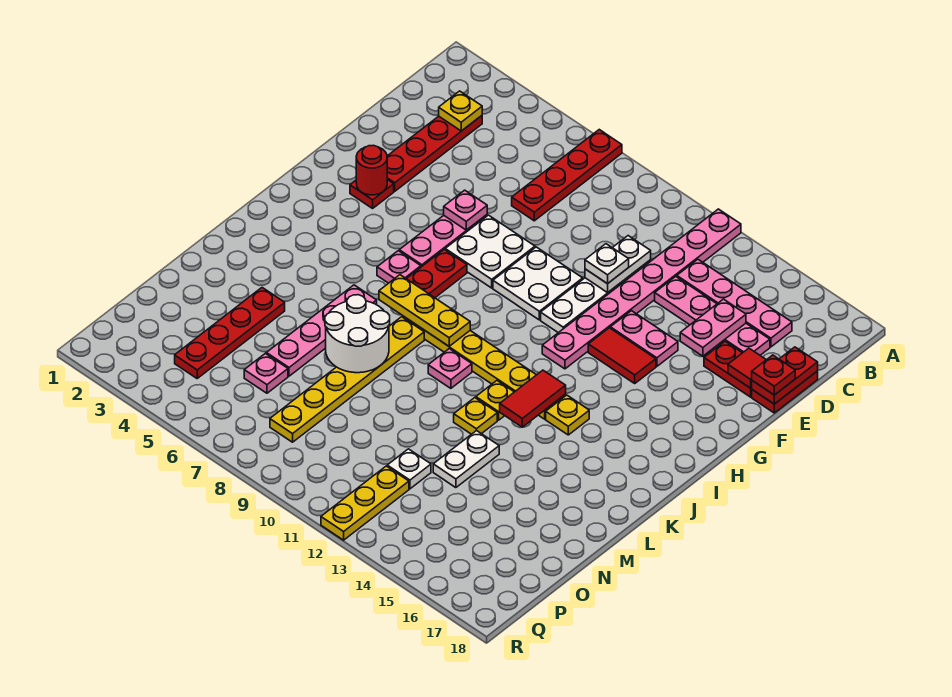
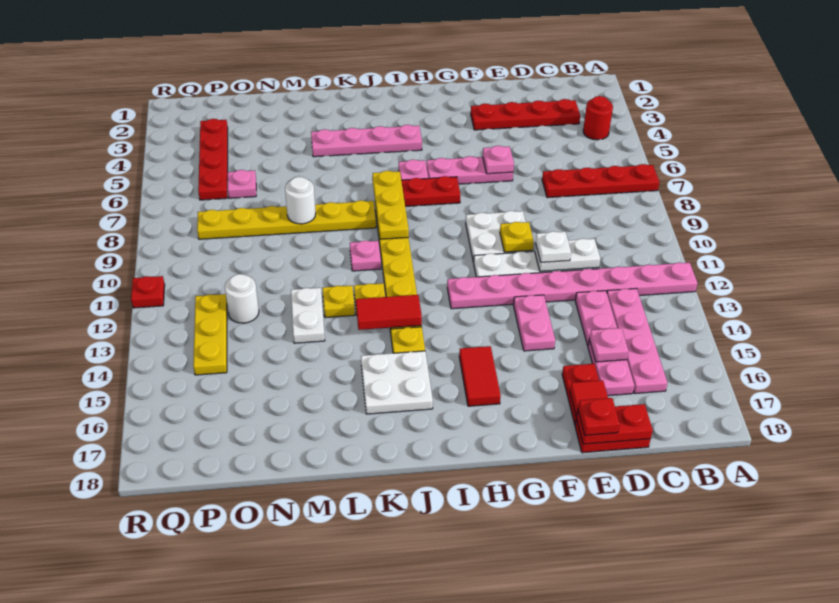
yellow 1x1 plate [439,91,482,131] -> yellow 1x1 plate moved to [500,222,534,252]
pink 1x2 plate [680,299,746,356] -> pink 1x1 plate [589,328,629,362]
white 2x2 plate [445,215,535,288] -> white 2x2 plate moved to [361,351,433,414]
red 1x1 plate [350,180,394,208] -> red 1x1 plate moved to [131,276,165,308]
red 1x1 round brick [356,145,387,195] -> red 1x1 round brick moved to [583,96,613,140]
red 1x2 tile [588,328,656,383] -> red 1x2 tile moved to [459,346,501,406]
pink 1x4 plate [266,285,377,376] -> pink 1x4 plate moved to [311,125,422,157]
white 2x2 round brick [325,295,390,373] -> white 1x1 round brick [285,177,316,224]
red 1x4 plate [175,288,285,378] -> red 1x4 plate turned to [198,119,228,200]
white 1x2 plate [433,430,499,488] -> white 1x2 plate turned to [291,288,325,343]
white 1x1 plate [387,449,431,489] -> white 1x1 round brick [225,274,259,323]
yellow 1x3 plate [321,466,409,540] -> yellow 1x3 plate turned to [193,294,227,375]

